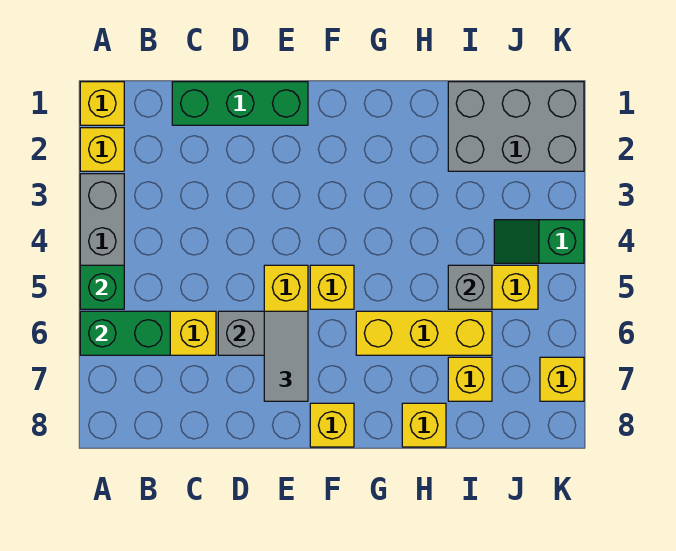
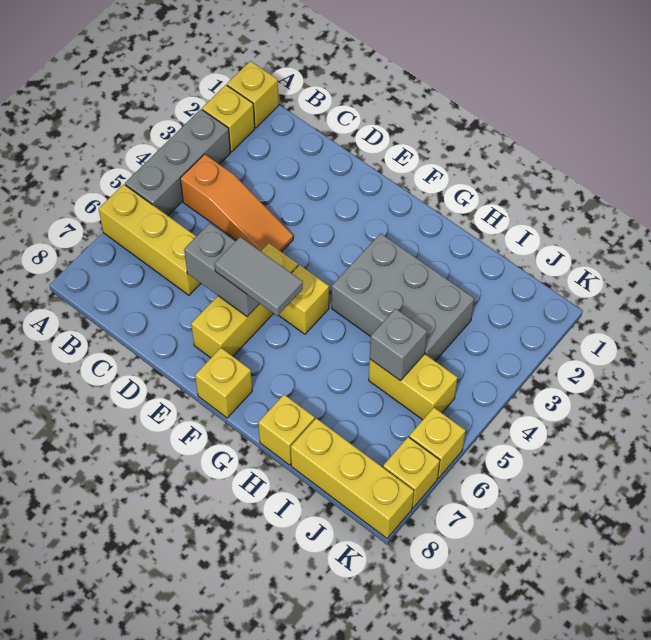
green 1x1 brick [80,265,124,309] -> none
green 1x2 brick [80,311,170,355] -> none
none -> orange 1x3 slope [180,154,293,252]
green 1x3 brick [172,82,308,125] -> none
grey 1x2 tile [264,311,308,401] -> grey 1x2 tile turned to [214,237,303,316]
yellow 1x3 brick [356,311,492,355] -> yellow 1x3 brick moved to [291,418,414,538]
grey 2x3 brick [448,82,584,171] -> grey 2x3 brick moved to [332,233,474,361]
yellow 1x1 brick [448,357,492,401] -> yellow 1x1 brick moved to [409,408,465,478]
green 1x2 slope [494,220,584,263] -> none

